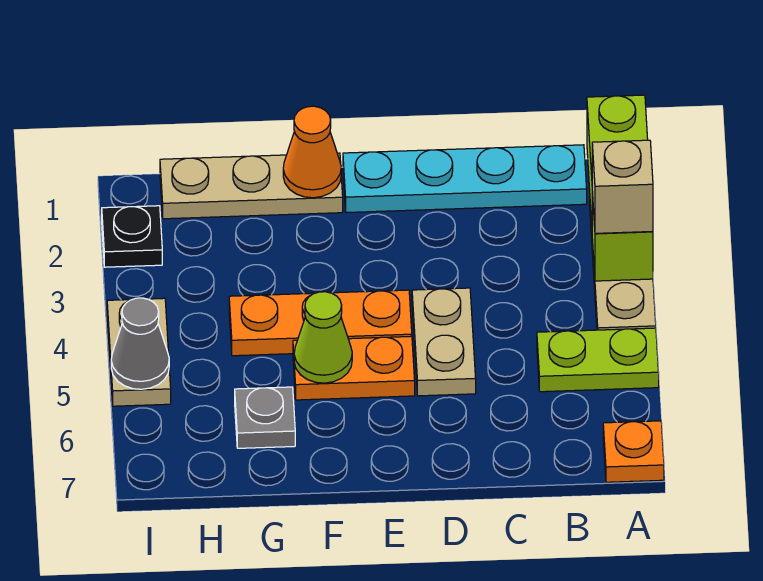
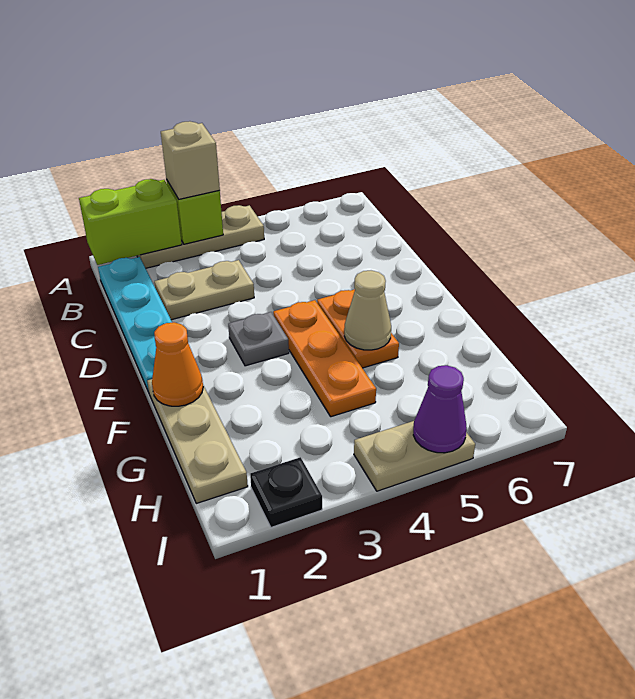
lime 1x2 plate [537,328,659,392] -> none
orange 1x1 plate [603,421,664,482] -> none
tan 1x2 plate [412,288,476,396] -> tan 1x2 plate moved to [154,260,254,320]
lime 1x1 cone [294,292,352,383] -> tan 1x1 cone [344,271,391,350]
grey 1x1 plate [235,387,295,448] -> grey 1x1 plate moved to [228,312,289,366]
grey 1x1 cone [111,298,169,389] -> purple 1x1 cone [413,365,467,453]

